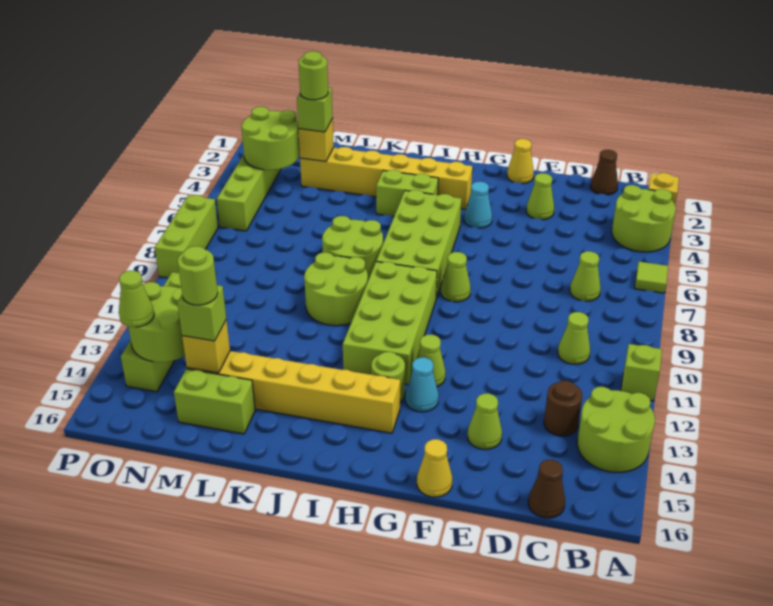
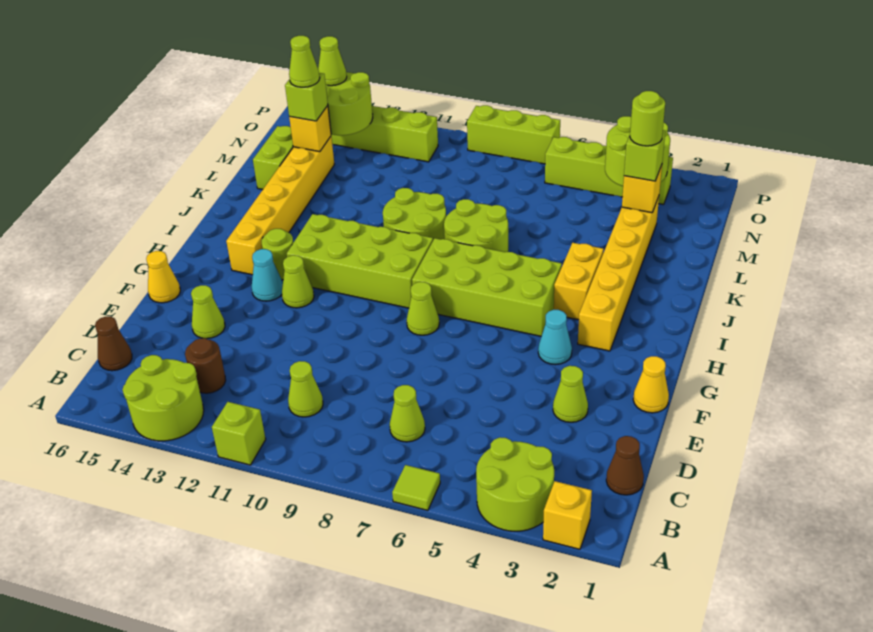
lime 1x2 brick [376,170,438,216] -> yellow 1x2 brick [554,243,604,320]
lime 1x1 round brick [177,246,218,305] -> lime 1x1 cone [289,36,320,87]

